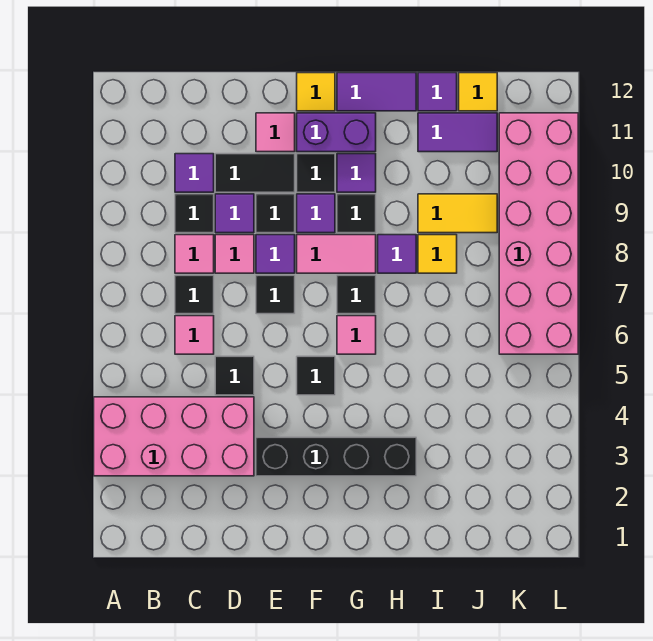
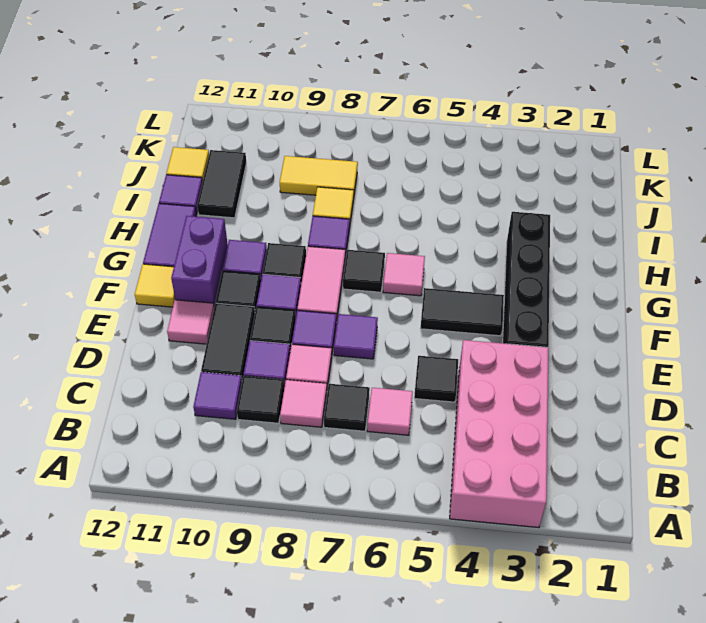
black 1x1 tile [256,275,295,314] -> purple 1x1 tile [334,314,378,359]
black 1x1 tile [297,356,335,395] -> black 1x2 tile [421,288,504,336]
yellow 1x2 tile [418,194,497,233] -> yellow 1x2 tile turned to [280,156,358,195]
purple 1x2 tile [418,113,497,152] -> black 1x2 tile [197,150,246,218]
pink 2x6 brick [499,113,578,354] -> none

